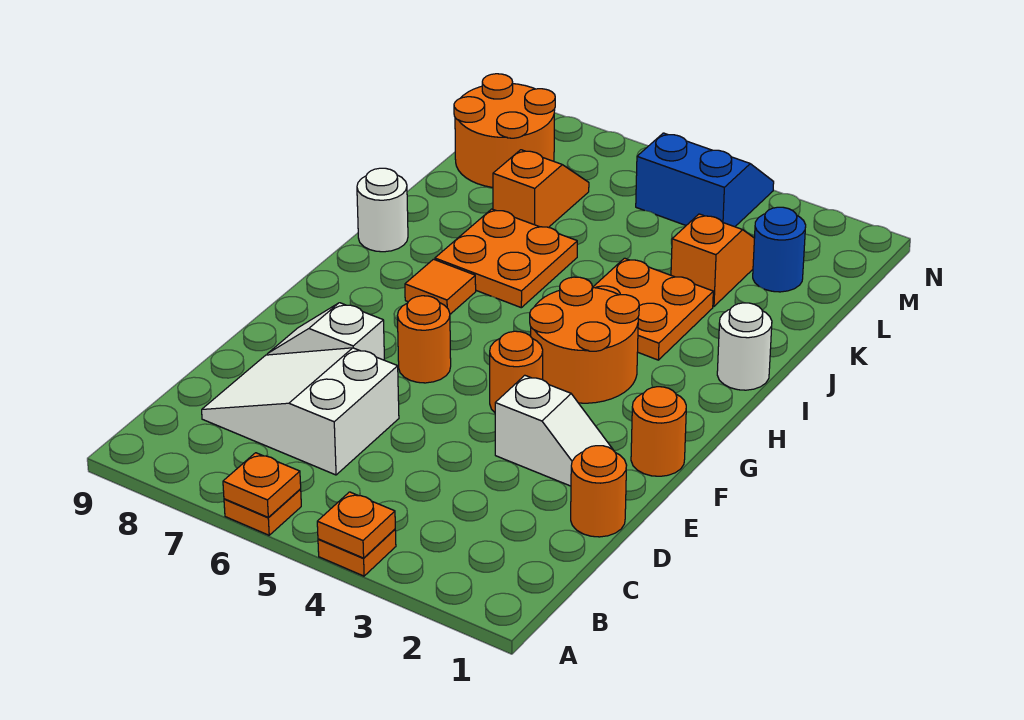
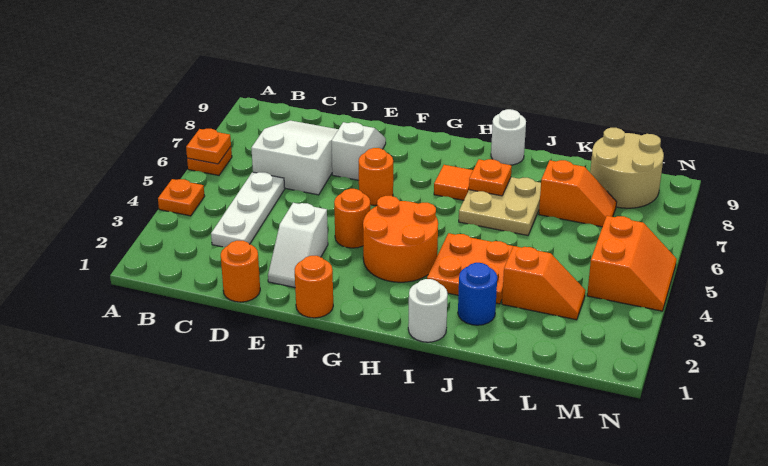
orange 1x1 plate [317,492,395,558] -> orange 1x1 plate moved to [469,159,512,196]
none -> white 1x3 plate [211,172,285,247]
orange 2x2 plate [435,209,577,308] -> tan 2x2 plate [459,177,541,235]
blue 1x1 round brick [753,207,806,292] -> blue 1x1 round brick moved to [458,263,497,325]
orange 2x2 round brick [454,74,555,187] -> tan 2x2 round brick [590,128,664,208]
blue 2x2 slope [636,133,774,227] -> orange 2x2 slope [587,216,677,311]

